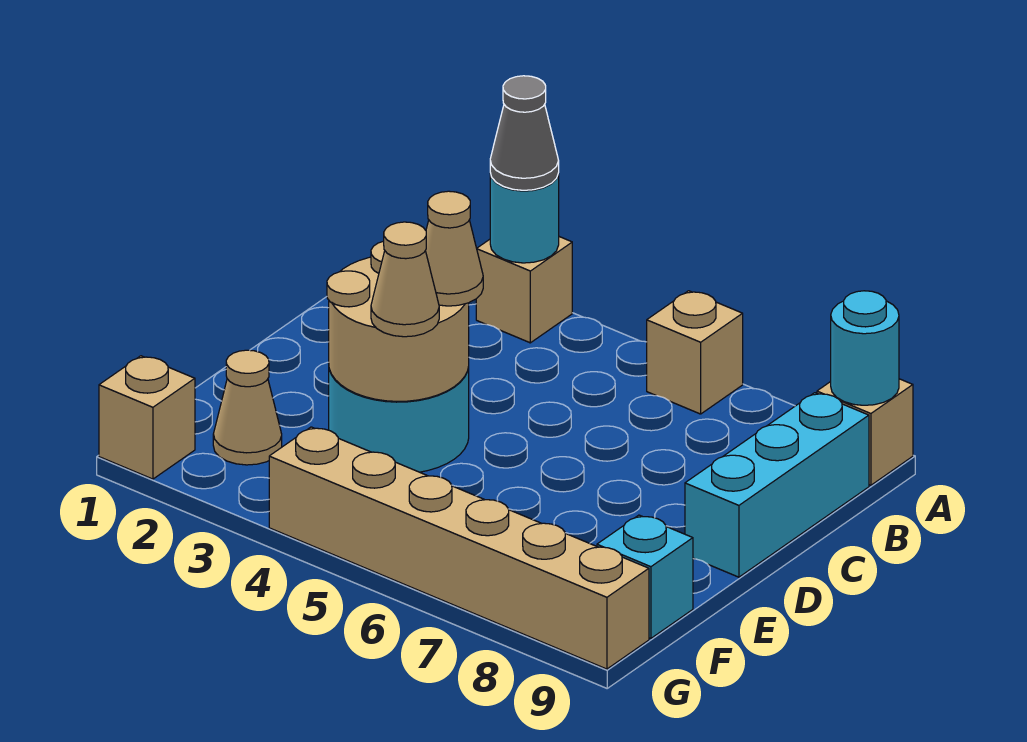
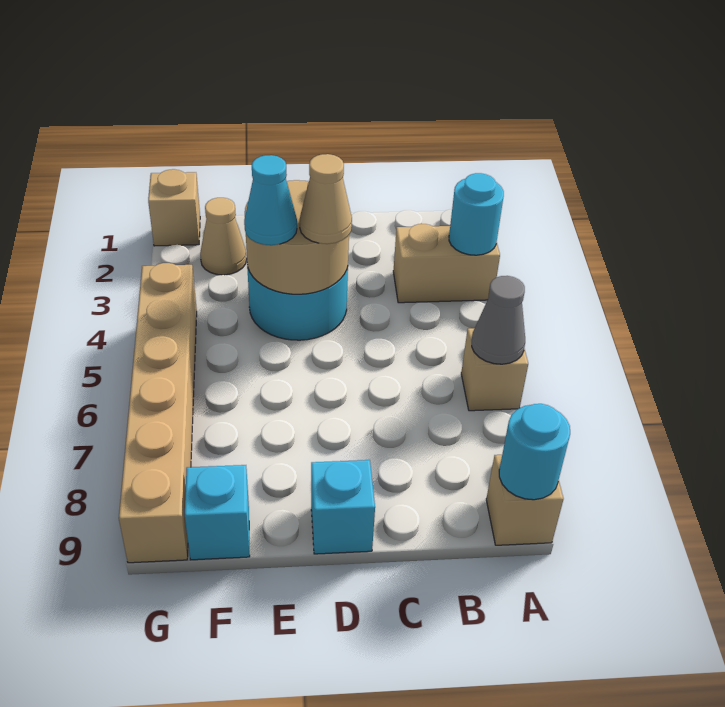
tan 1x1 brick [476,237,572,343] -> tan 1x2 brick [393,224,500,303]
grey 1x1 cone [490,76,559,190] -> grey 1x1 cone moved to [472,276,525,364]
cyan 1x3 brick [685,393,869,577] -> cyan 1x1 brick [311,460,375,554]
tan 1x1 cone [371,222,439,337] -> cyan 1x1 cone [244,155,297,245]

